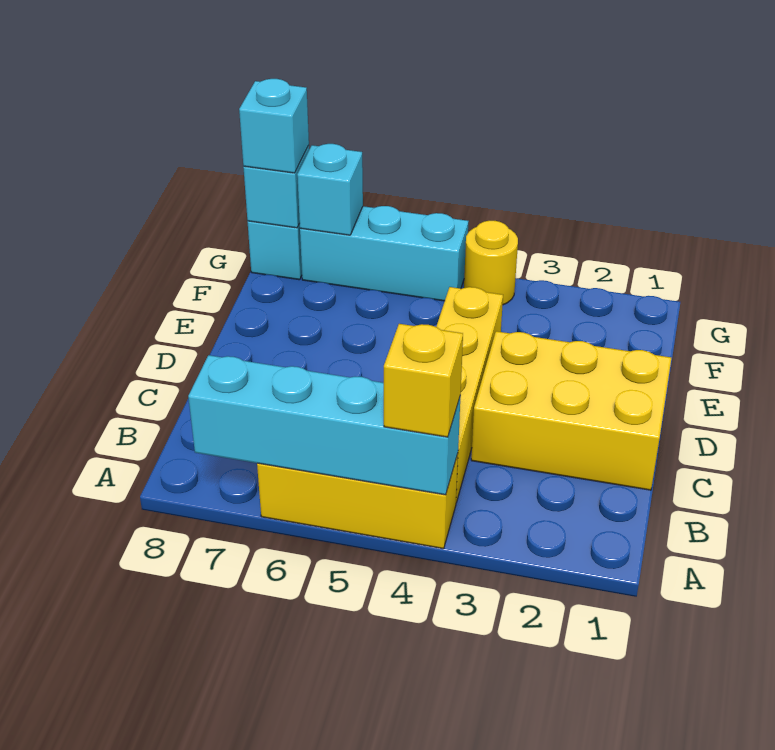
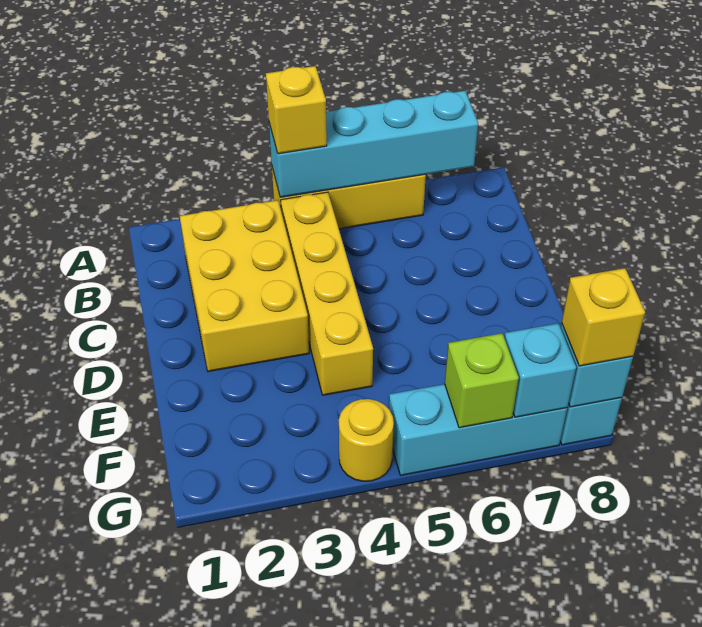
yellow 2x3 brick [471,331,671,490] -> yellow 2x3 brick turned to [180,200,309,371]
none -> lime 1x1 brick [445,333,519,428]
cyan 1x1 brick [239,79,309,173] -> yellow 1x1 brick [562,268,645,366]

